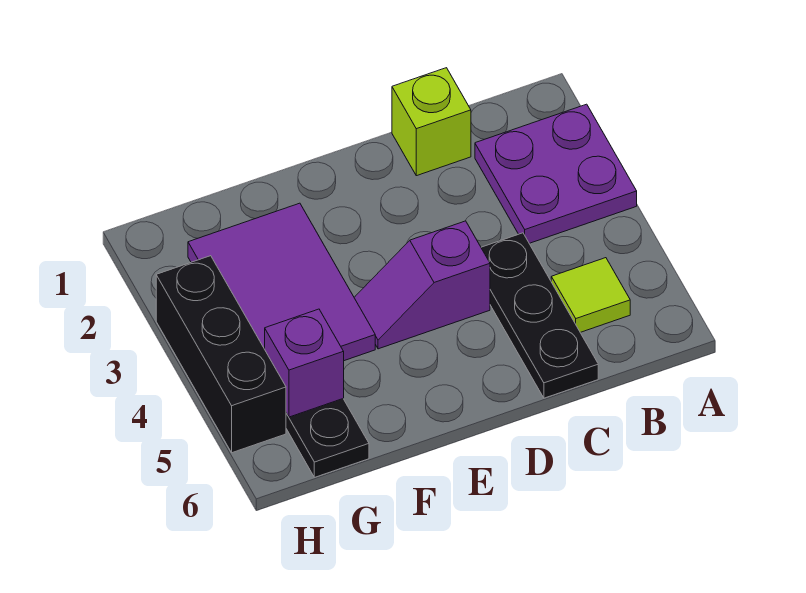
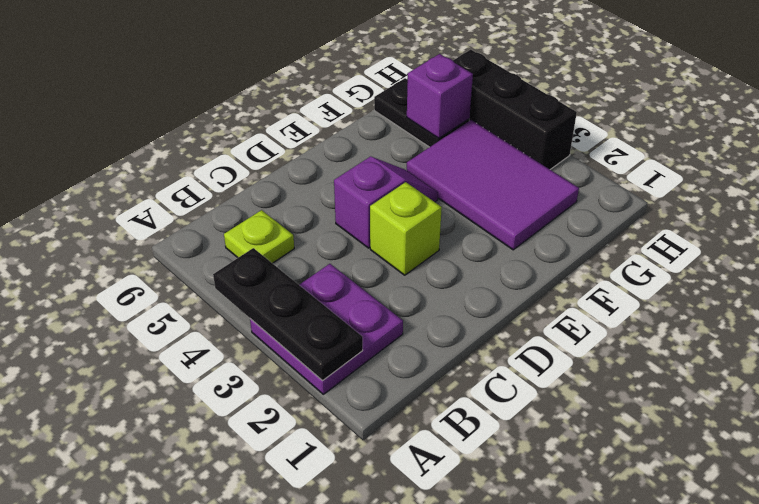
lime 1x1 tile [551,258,630,332] -> lime 1x1 plate [224,210,294,263]
lime 1x1 brick [392,68,471,176] -> lime 1x1 brick moved to [370,182,442,275]
black 1x3 plate [481,233,598,398] -> black 1x3 plate moved to [213,248,363,380]

